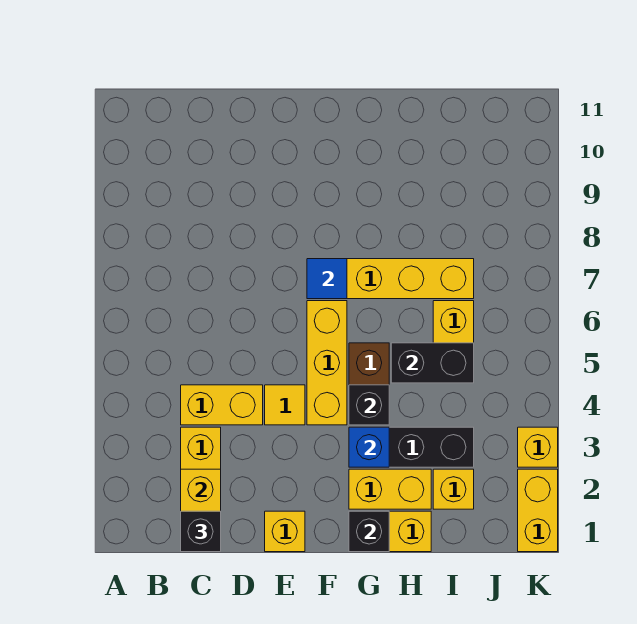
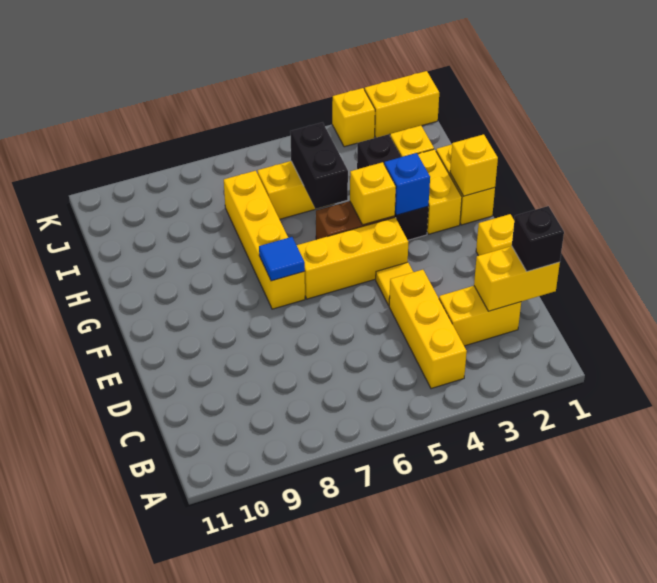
yellow 1x2 brick [181,385,263,425] -> yellow 1x3 brick [389,270,467,389]
black 1x1 brick [349,511,389,552] -> yellow 1x1 brick [450,134,498,196]
black 1x1 brick [349,385,389,425] -> yellow 1x1 brick [350,162,396,225]

